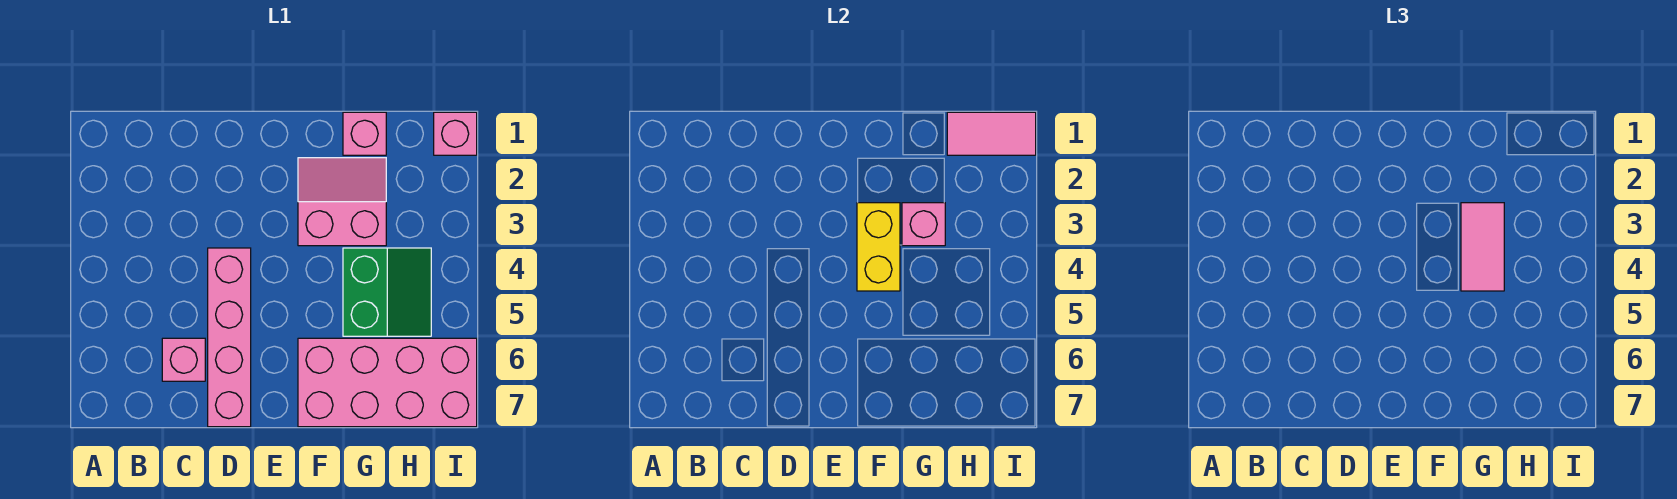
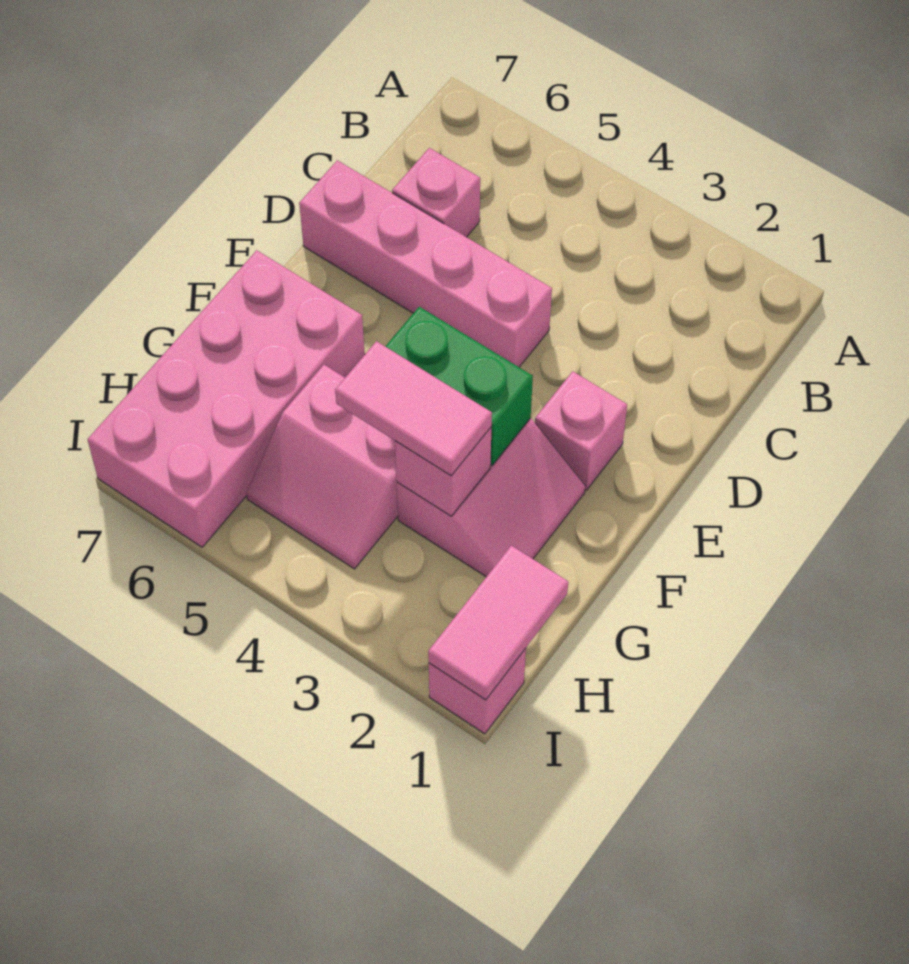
yellow 1x2 brick [857,203,900,291] -> green 1x2 brick [385,307,533,465]
pink 1x1 brick [343,112,386,155] -> pink 1x1 brick moved to [535,371,627,490]
green 2x2 slope [343,248,431,336] -> pink 2x2 slope [246,365,398,569]

